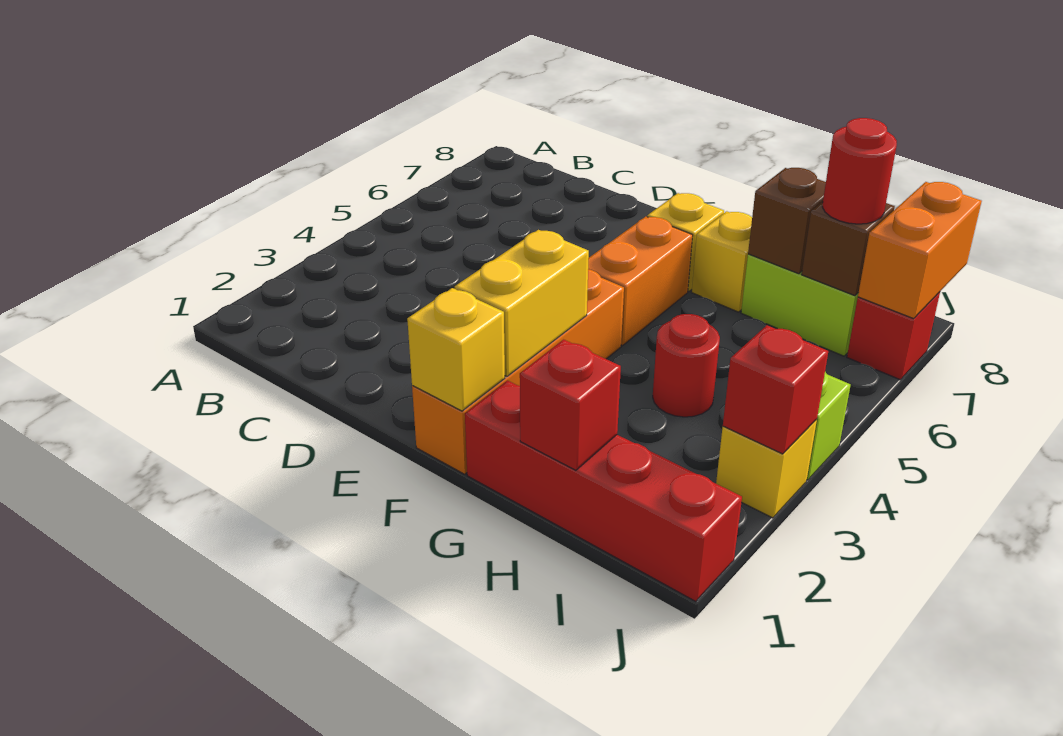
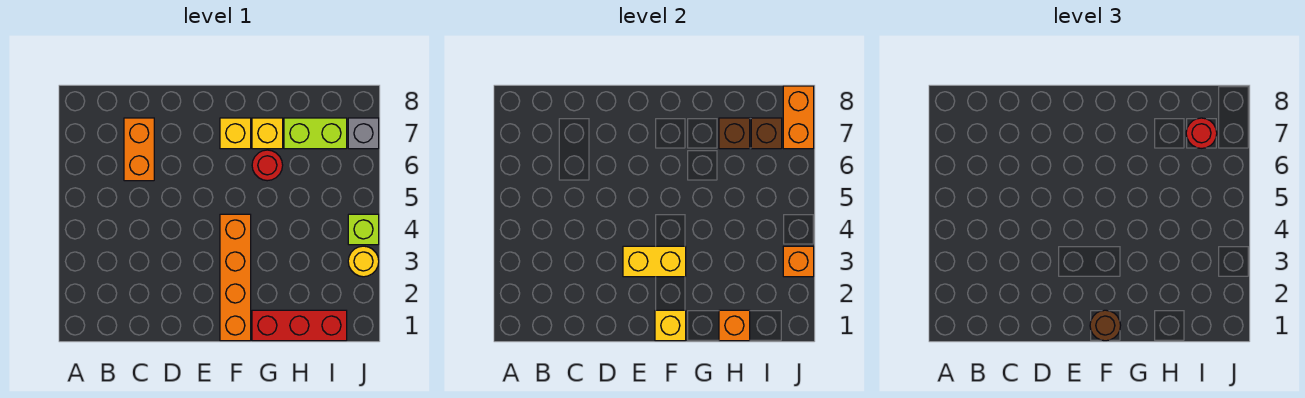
none -> brown 1x1 round brick [1090,310,1121,341]
yellow 1x2 brick [455,230,589,377] -> yellow 1x2 brick turned to [623,246,686,277]
orange 1x2 brick [588,217,693,346] -> orange 1x2 brick moved to [124,118,154,181]
red 1x4 brick [465,381,742,602] -> red 1x3 brick [252,310,347,341]
red 1x1 brick [520,340,621,470] -> orange 1x1 brick [719,310,750,341]
red 1x1 round brick [653,314,720,417] -> red 1x1 round brick moved to [252,150,283,181]
yellow 1x1 brick [716,419,817,518] -> yellow 1x1 round brick [348,246,379,277]
red 1x1 brick [723,325,828,454] -> orange 1x1 brick [783,246,814,277]
red 1x1 brick [847,292,940,380] -> grey 1x1 brick [348,118,379,149]

